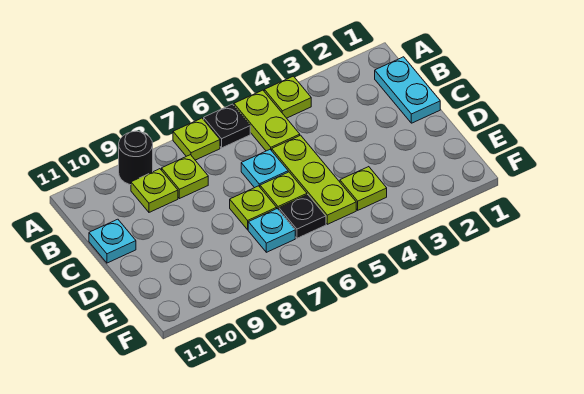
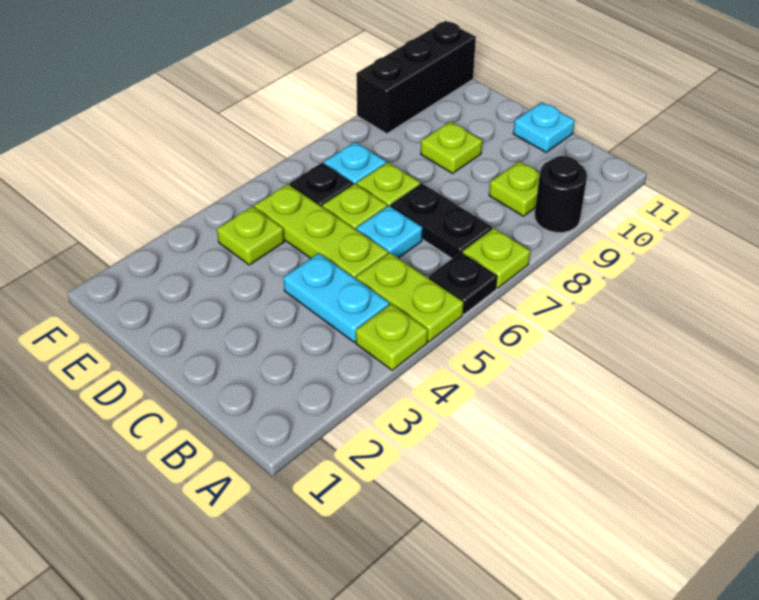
cyan 1x2 plate [375,57,440,123] -> cyan 1x2 plate moved to [283,253,389,342]
none -> black 1x2 plate [390,183,492,258]
lime 1x1 plate [162,155,208,199] -> lime 1x1 plate moved to [421,122,482,173]
none -> black 1x3 brick [356,21,476,134]

